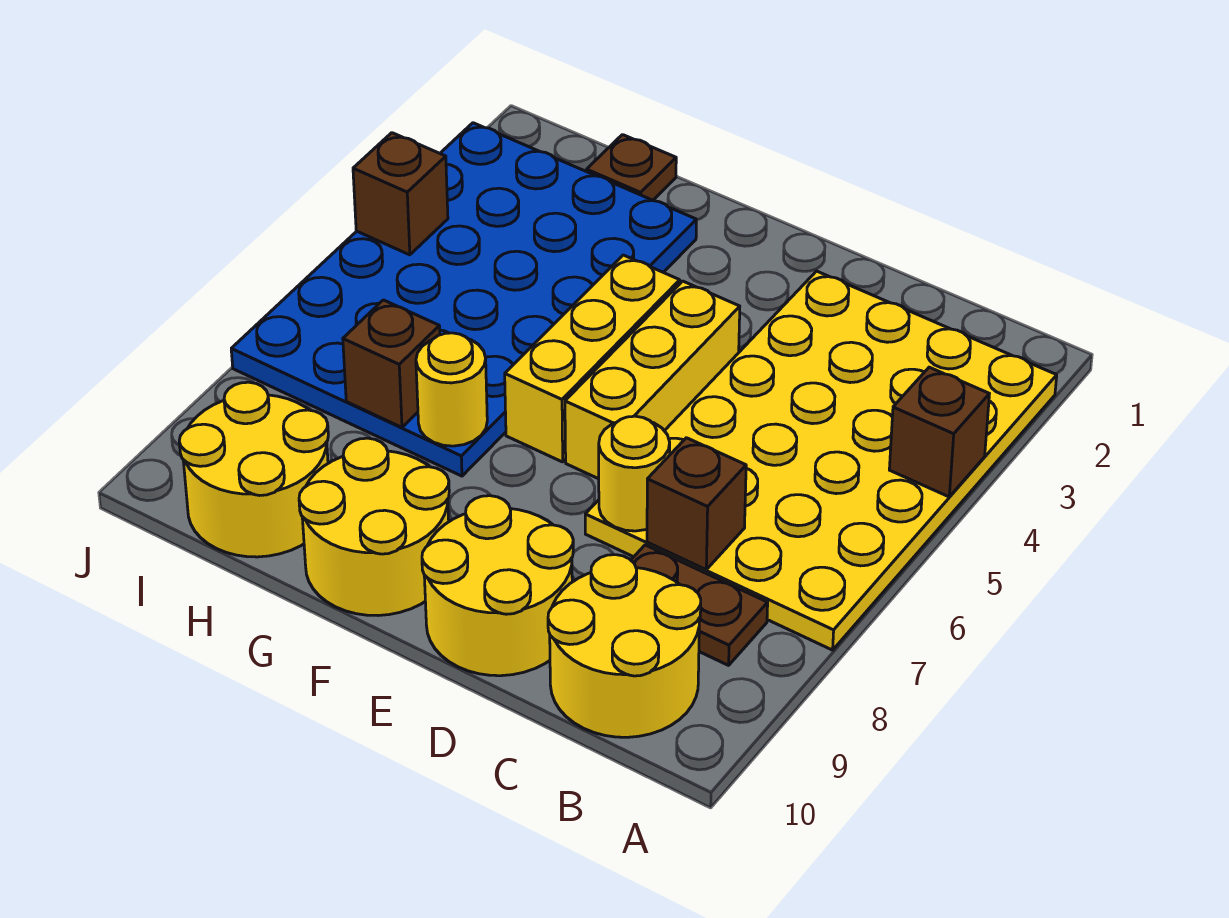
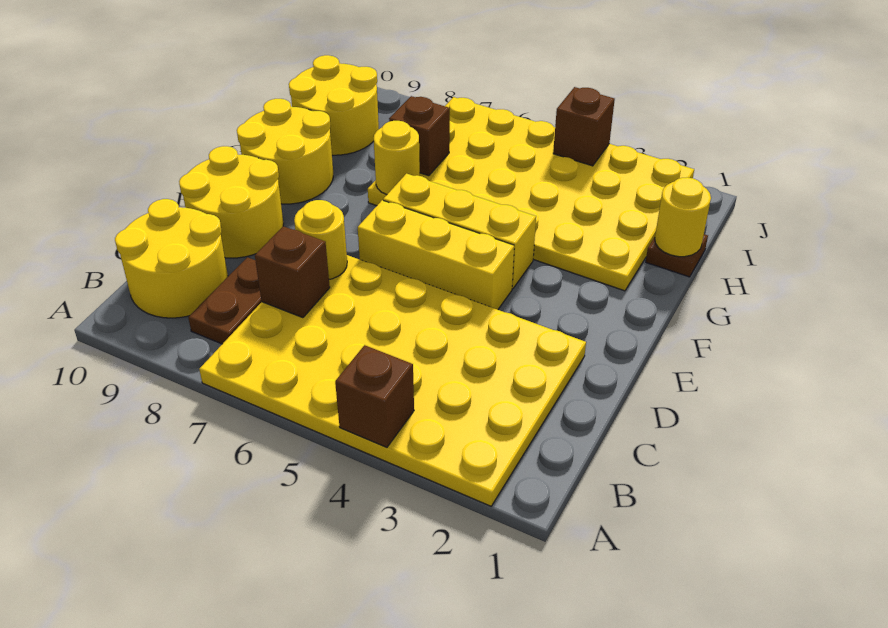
blue 4x6 plate [231,123,696,476] -> yellow 4x6 plate [368,97,694,291]
none -> yellow 1x1 round brick [655,177,711,257]

